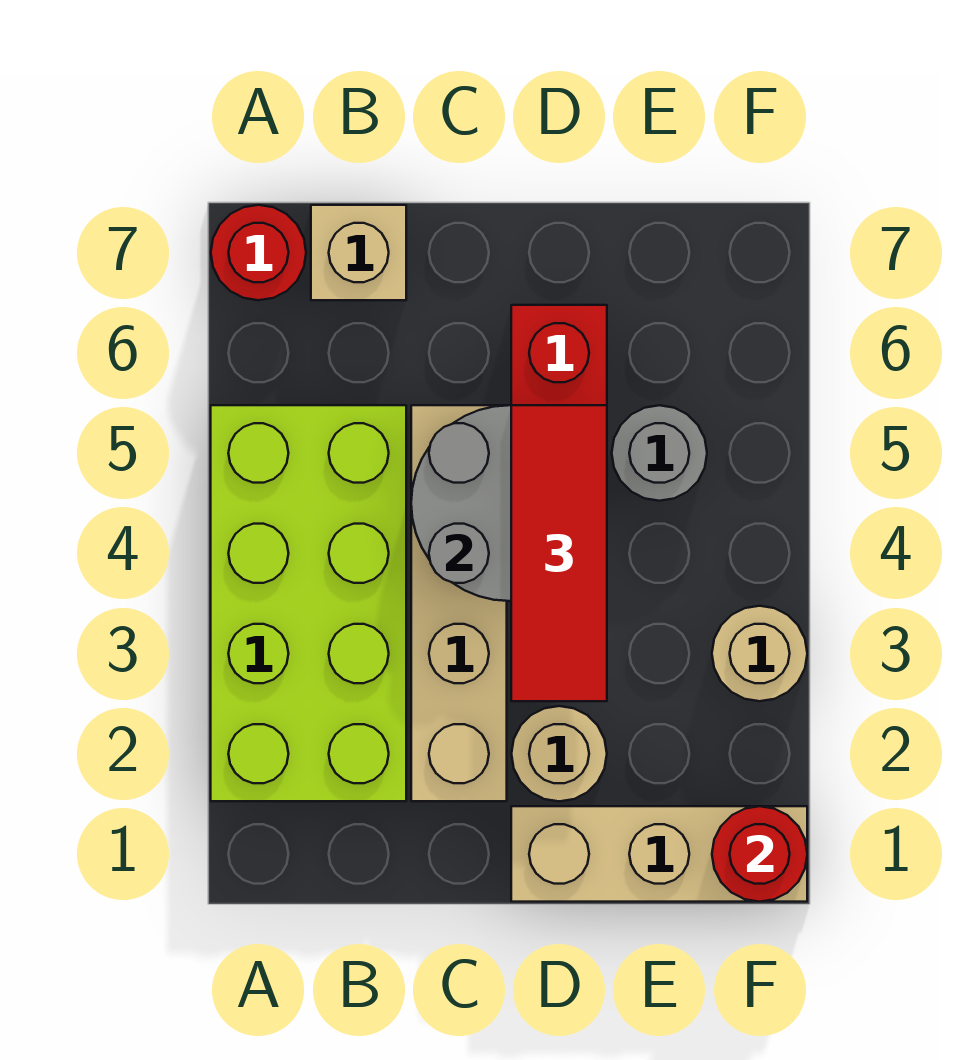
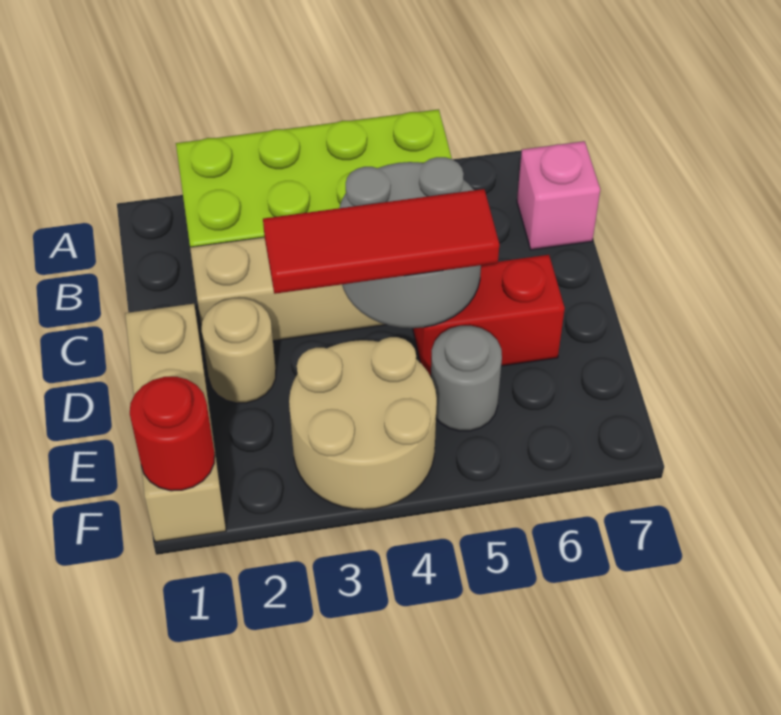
red 1x1 round brick [211,205,306,300] -> none
tan 1x1 brick [311,205,406,300] -> pink 1x1 brick [517,141,600,250]
tan 1x1 round brick [712,606,807,701] -> tan 2x2 round brick [289,337,437,510]

